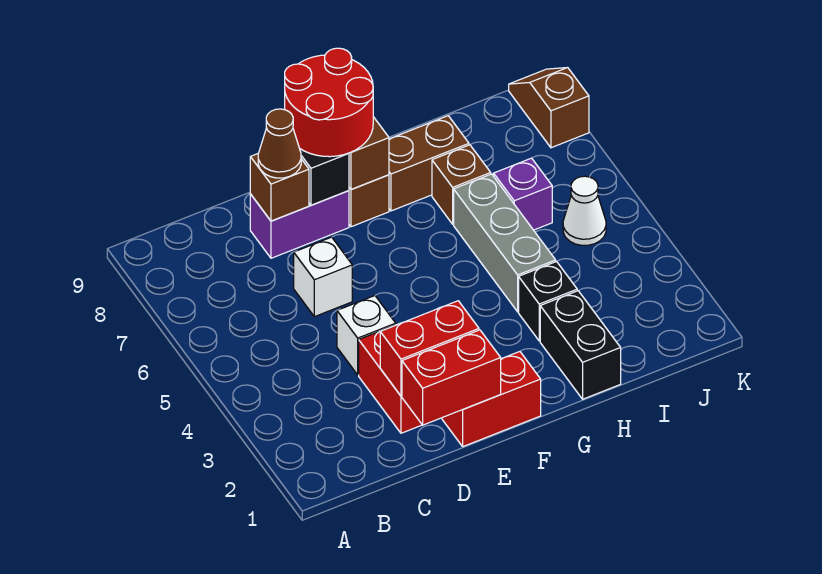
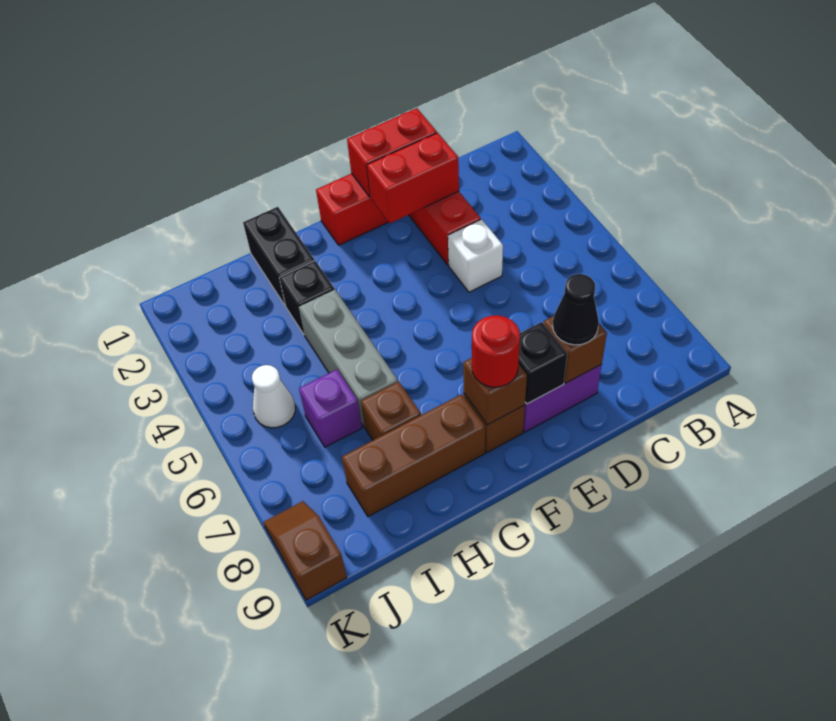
white 1x1 brick [294,237,352,317] -> none
brown 1x1 cone [258,109,301,178] -> black 1x1 cone [553,274,599,345]
red 2x2 round brick [285,48,373,157] -> red 1x1 round brick [472,315,520,387]
brown 1x2 brick [389,116,469,211] -> brown 1x3 brick [342,394,485,517]
brown 1x2 slope [509,68,589,148] -> brown 1x2 slope turned to [263,501,347,600]

